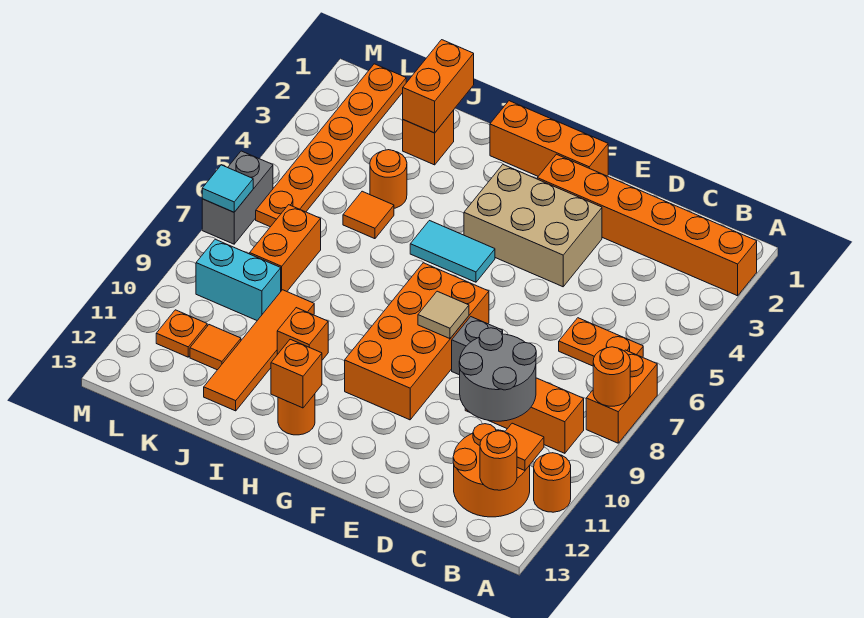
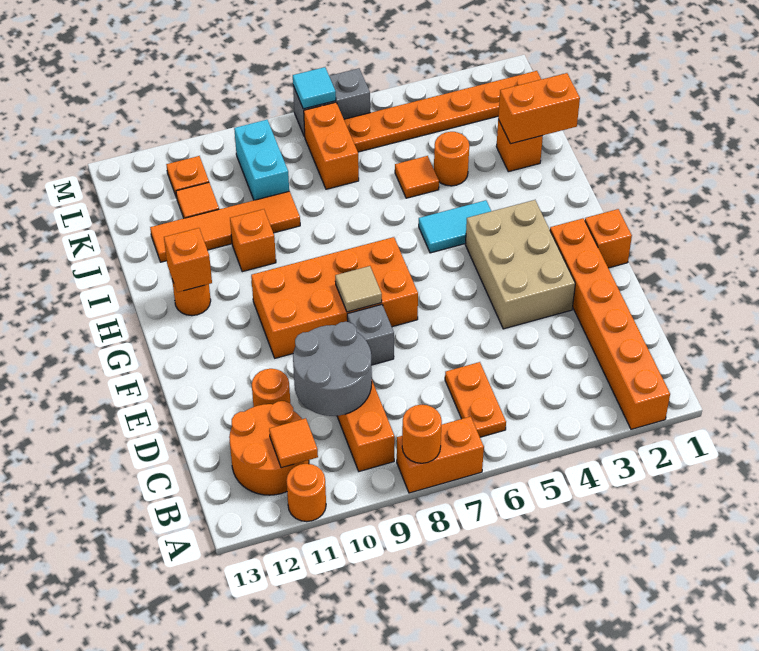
orange 1x1 round brick [480,431,517,490] -> orange 1x1 round brick moved to [252,369,290,407]
orange 1x3 brick [490,101,608,176] -> orange 1x1 brick [585,209,632,268]
cyan 1x2 tile [410,221,495,282] -> cyan 1x2 tile turned to [419,200,491,253]
orange 1x2 brick [250,205,321,291] -> orange 1x2 brick turned to [304,102,359,189]

